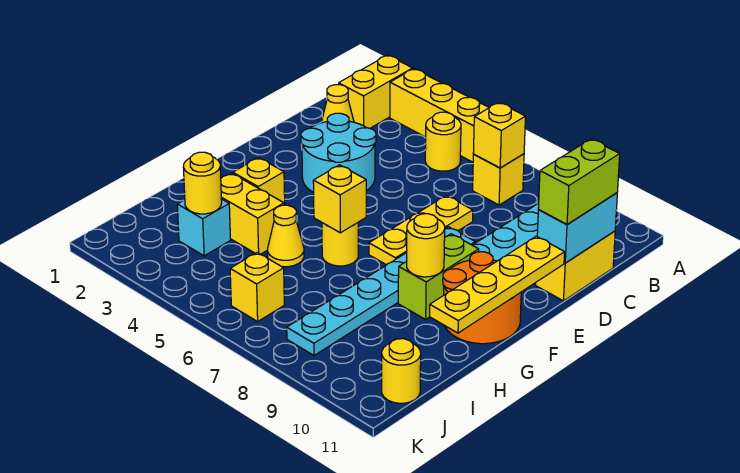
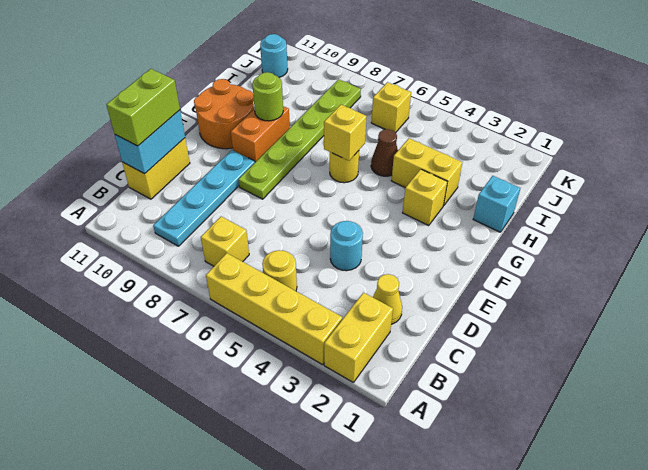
yellow 1x1 brick [473,102,526,168] -> none
cyan 2x2 round brick [301,113,376,193] -> cyan 1x1 round brick [330,221,363,271]
yellow 1x3 plate [369,196,473,265] -> none
cyan 1x6 plate [287,227,475,355] -> lime 1x6 plate [238,79,361,199]
yellow 1x4 plate [430,236,565,333] -> none
lime 1x2 brick [398,234,479,319] -> orange 1x2 brick [231,106,290,162]
yellow 1x1 round brick [407,214,445,277] -> lime 1x1 round brick [252,72,283,121]
yellow 1x1 cone [268,205,304,267] -> brown 1x1 cone [371,129,398,176]
cyan 1x1 brick [177,199,231,256] -> cyan 1x1 brick moved to [473,176,520,232]
yellow 1x1 round brick [183,152,222,214] -> none
yellow 1x1 round brick [382,339,421,403] -> cyan 1x1 round brick [260,34,288,77]

